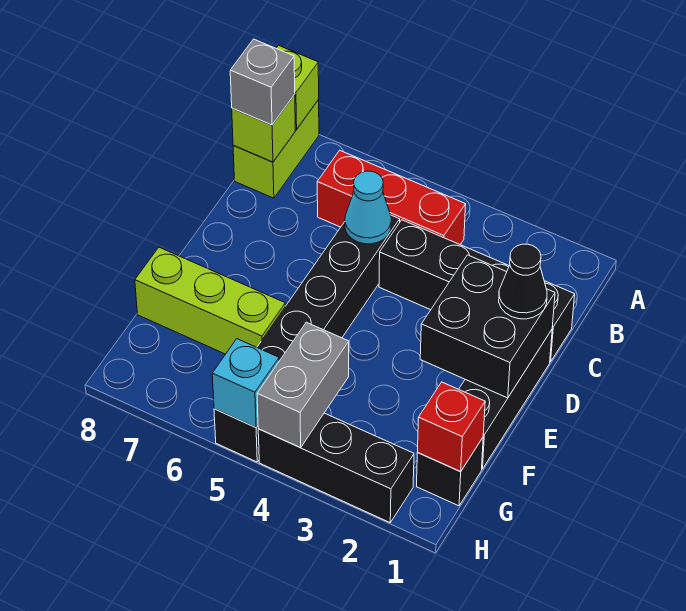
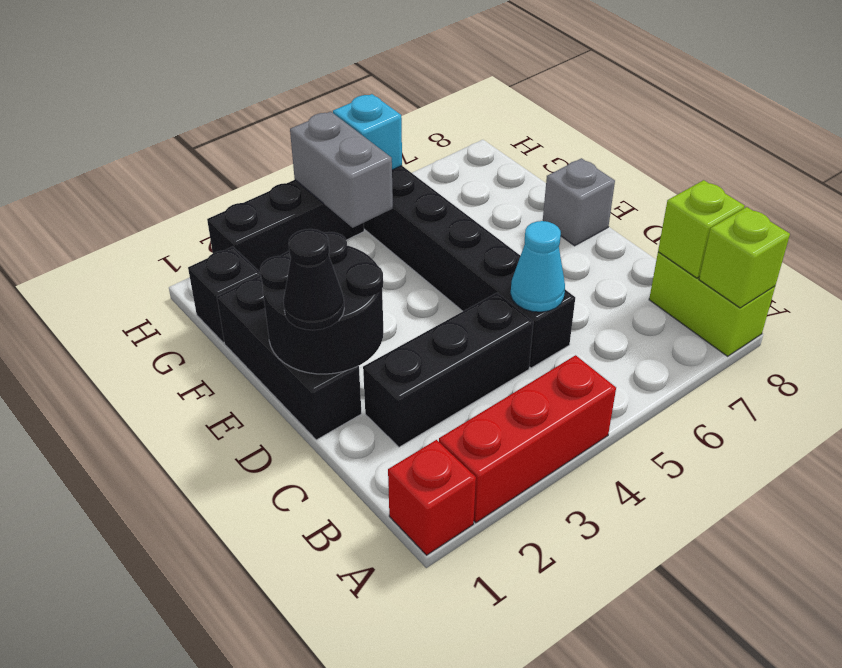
red 1x3 brick [317,150,466,245] -> red 1x3 brick moved to [439,355,616,523]
grey 1x1 brick [230,39,295,125] -> grey 1x1 brick moved to [543,158,615,246]
black 1x4 brick [379,220,575,362] -> black 1x3 brick [363,293,533,447]
black 2x2 brick [420,255,555,398] -> black 2x2 round brick [260,232,383,374]
lime 1x3 brick [135,247,285,354] -> none
red 1x1 brick [418,382,485,472] -> red 1x1 brick moved to [388,440,476,555]

